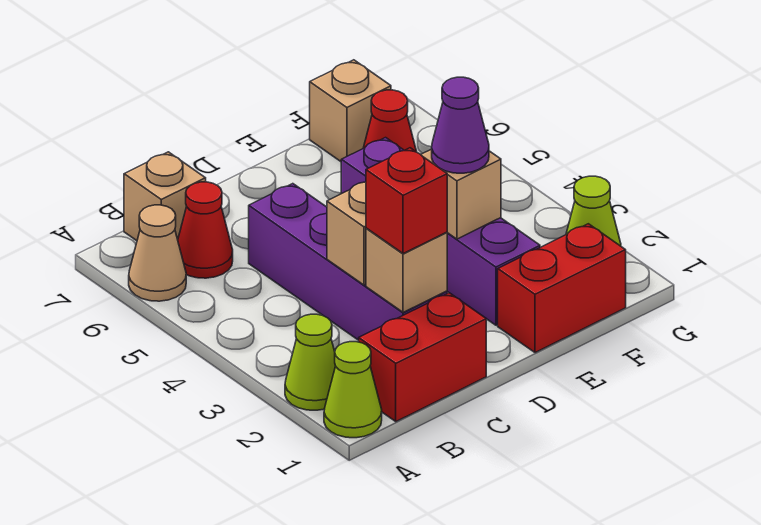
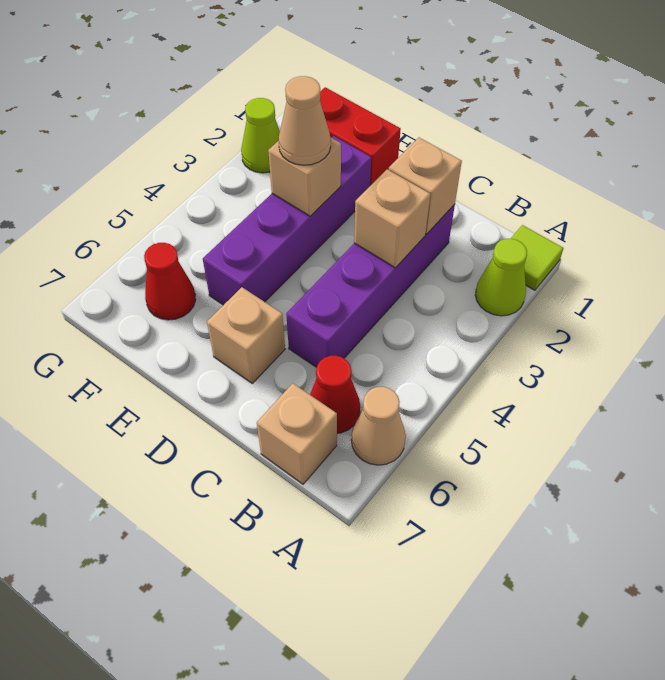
lime 1x1 cone [324,342,382,438] -> lime 1x1 tile [511,225,563,290]
red 1x2 brick [359,293,486,421] -> none
red 1x1 brick [366,148,447,254] -> none
purple 1x1 cone [432,77,489,173] -> tan 1x1 cone [278,76,331,165]
tan 1x1 brick [310,60,391,161] -> tan 1x1 brick moved to [207,287,285,383]

